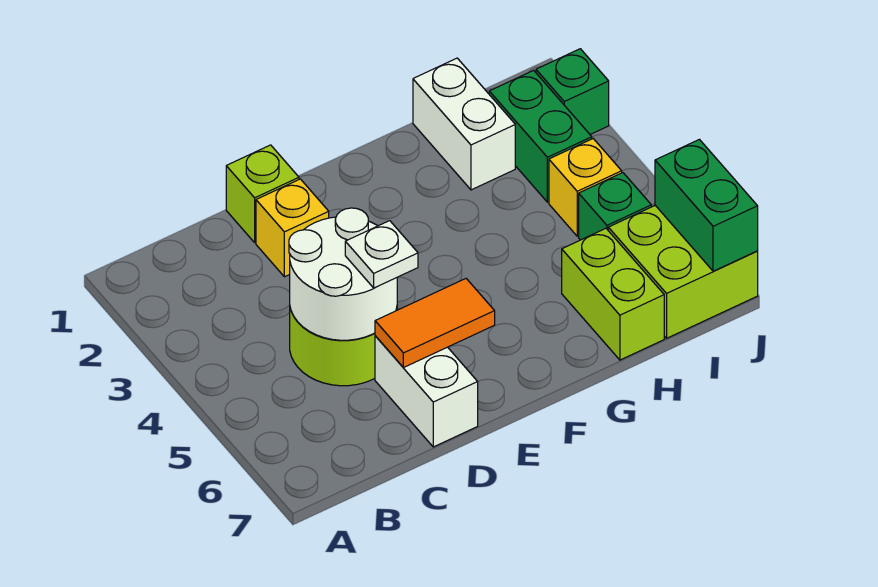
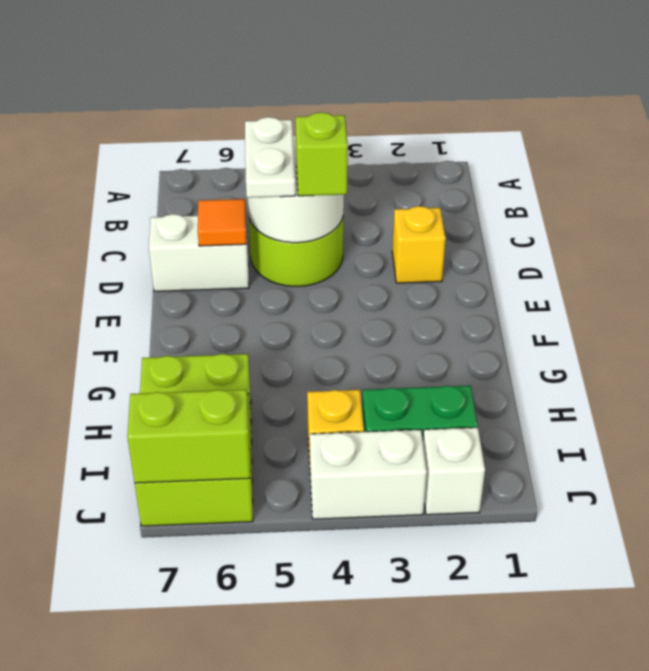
lime 1x1 brick [226,145,299,243] -> lime 1x1 brick moved to [296,112,348,196]
white 1x1 plate [345,221,418,288] -> white 1x2 plate [245,117,296,198]
orange 1x2 tile [375,279,495,368] -> orange 1x1 tile [198,199,247,246]
white 1x2 brick [413,58,515,190] -> white 1x2 brick moved to [310,430,427,519]
green 1x1 brick [579,173,651,240] -> none
green 1x1 brick [536,49,609,134] -> white 1x1 brick [423,427,485,515]
green 1x2 brick [655,139,758,271] -> lime 1x2 brick [127,389,250,483]

